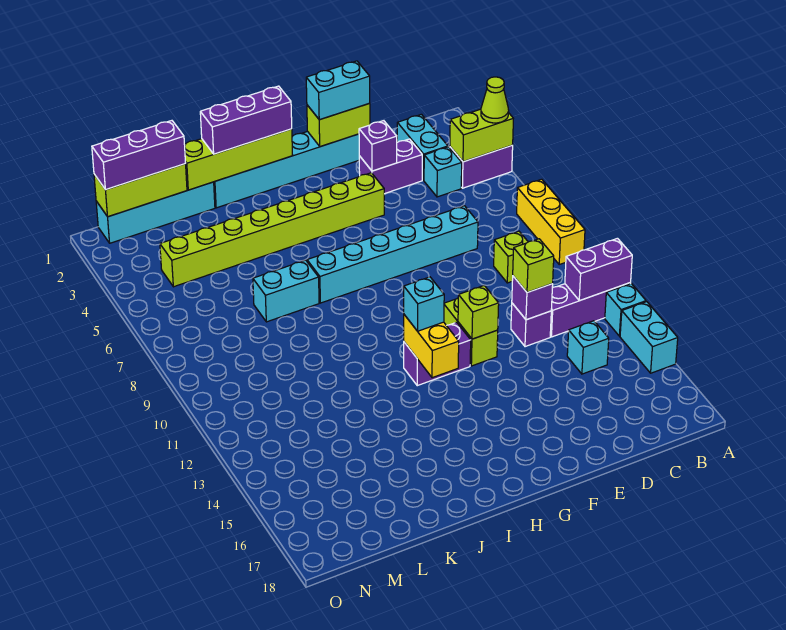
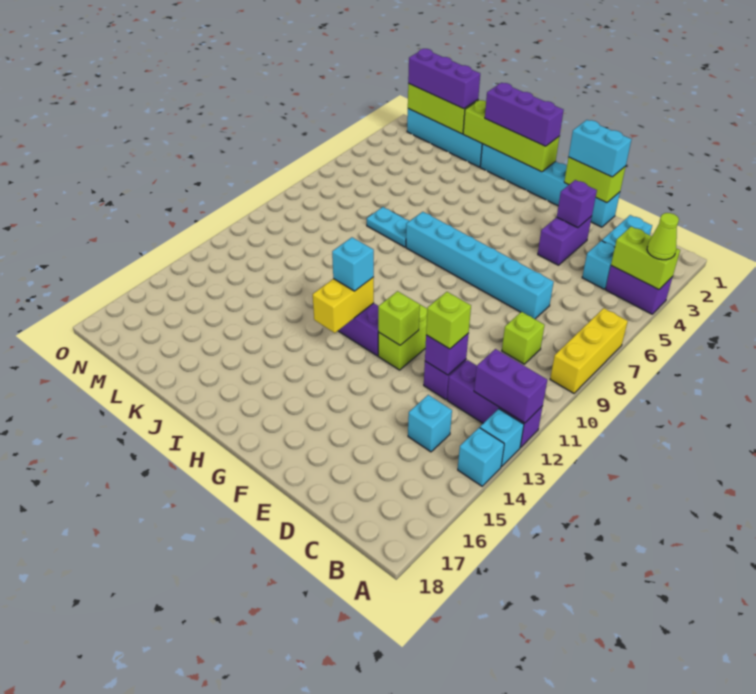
cyan 1x2 brick [620,302,678,373] -> cyan 1x1 brick [458,428,504,486]
purple 1x2 brick [359,139,422,194] -> purple 1x2 brick turned to [538,216,592,265]
lime 1x8 brick [160,173,384,287] -> none
cyan 1x2 brick [253,260,319,322] -> cyan 1x2 plate [367,207,409,247]

